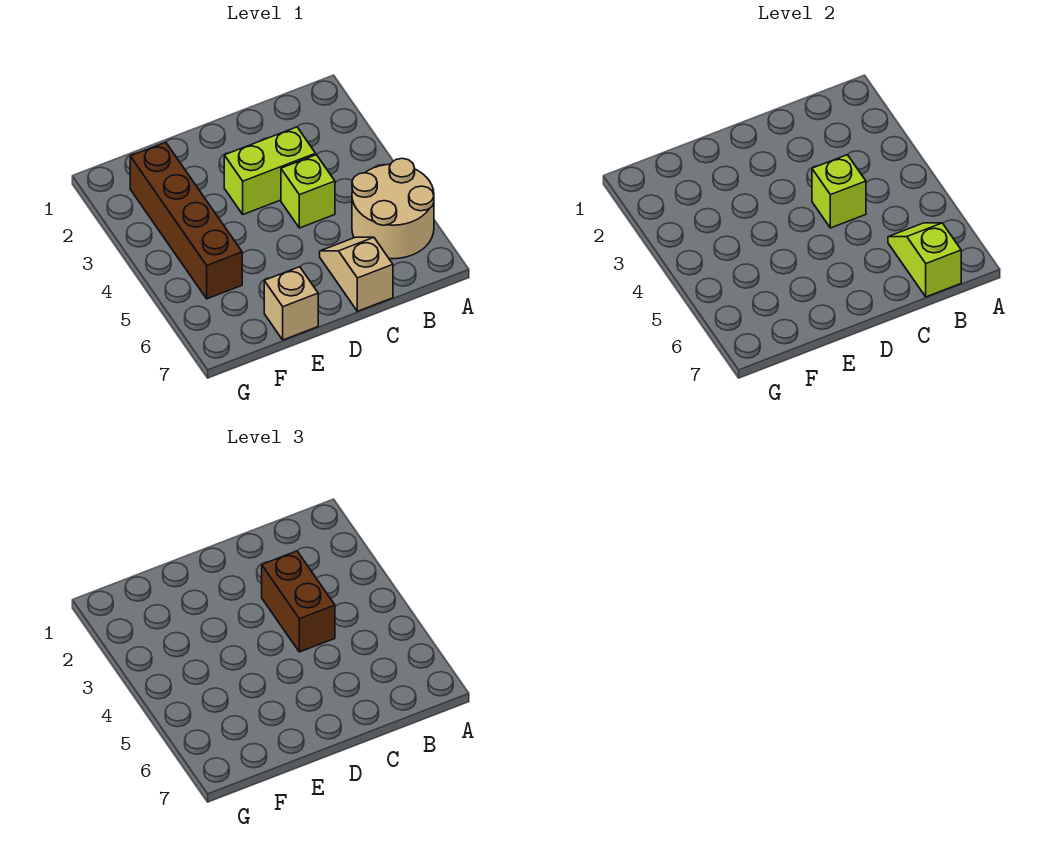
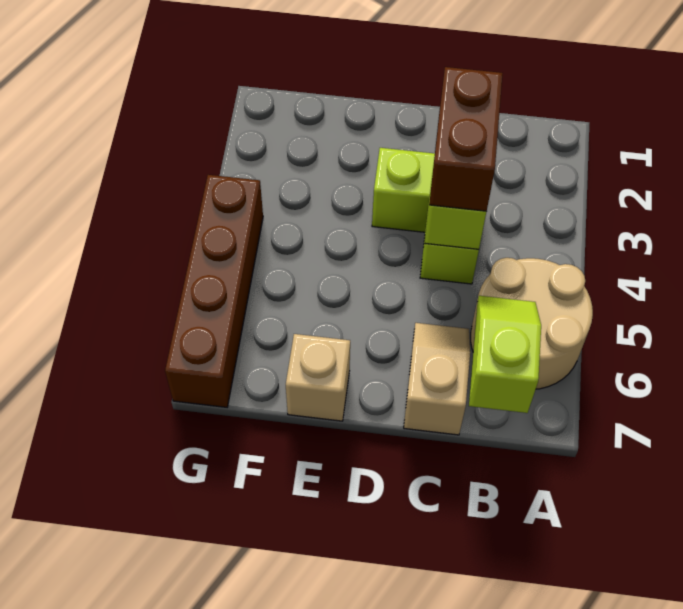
brown 1x4 brick [130,142,242,299] -> brown 1x4 brick moved to [165,175,263,407]

